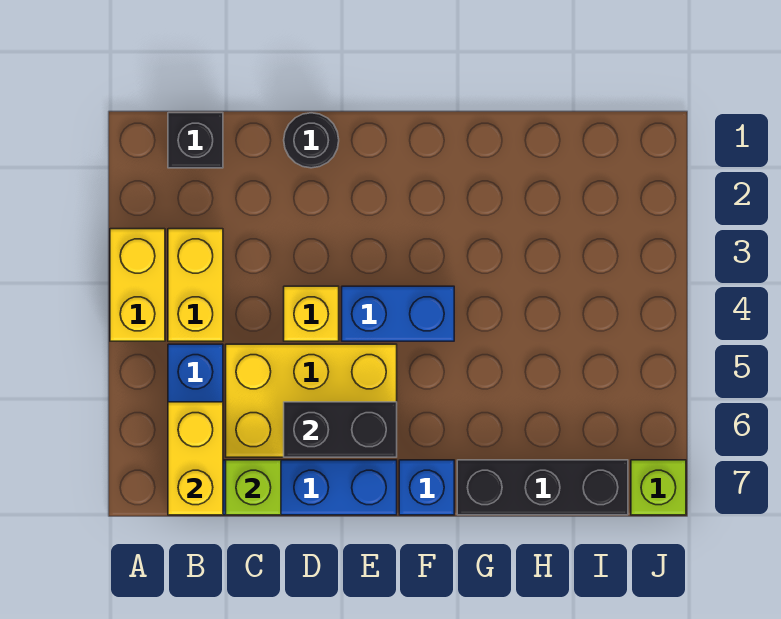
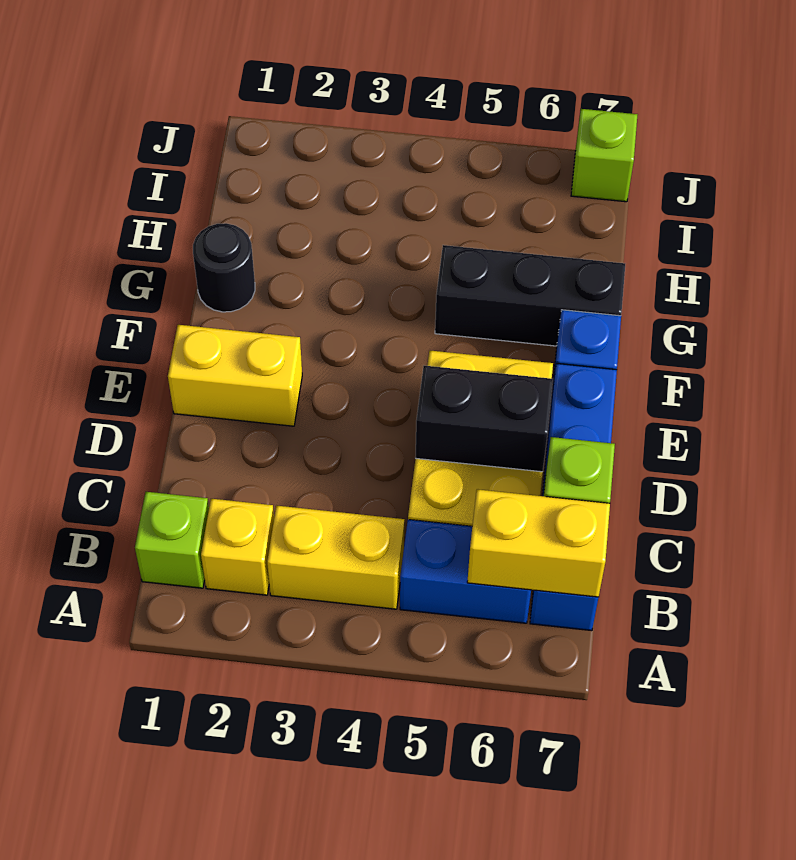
yellow 1x2 brick [110,229,165,341] -> yellow 1x2 brick moved to [168,325,302,426]
black 1x1 brick [168,113,223,168] -> lime 1x1 brick [135,492,209,588]
black 1x1 round brick [284,113,339,168] -> black 1x1 round brick moved to [193,223,255,312]
yellow 1x1 brick [284,286,339,341] -> yellow 1x1 brick moved to [201,499,274,595]
black 1x2 brick [284,402,397,457] -> black 1x2 brick turned to [415,366,553,472]
blue 1x2 brick [342,286,454,341] -> none
black 1x3 brick [457,460,628,515] -> black 1x3 brick turned to [435,245,625,346]

